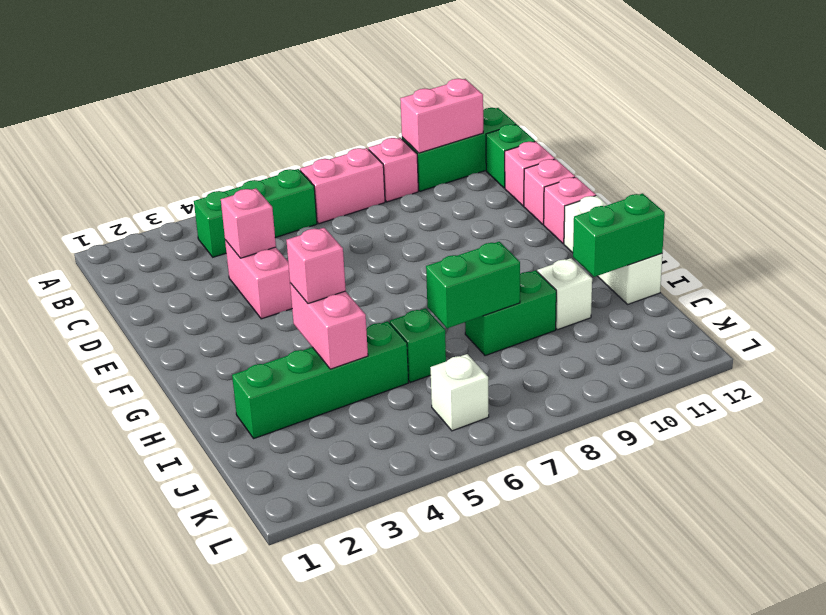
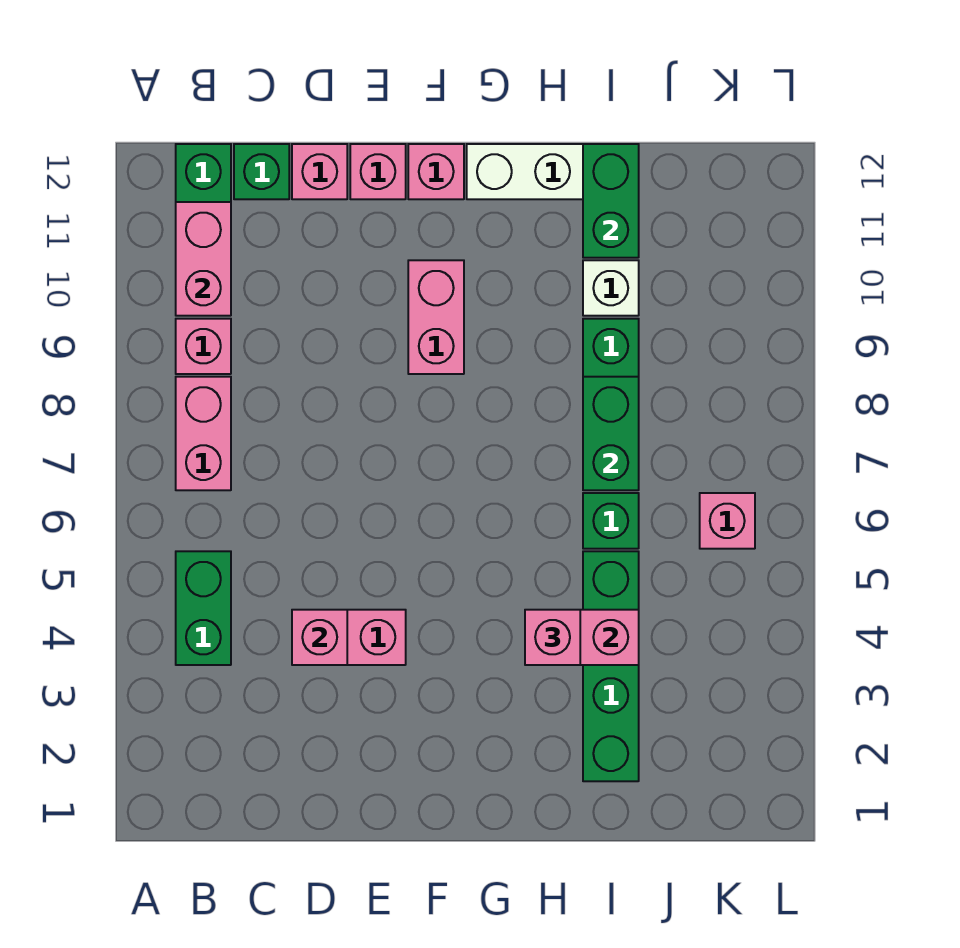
green 1x3 brick [194,169,317,257] -> green 1x2 brick [176,551,231,665]
none -> pink 1x2 brick [408,260,464,374]
white 1x1 brick [430,354,489,431] -> pink 1x1 brick [700,493,755,549]

